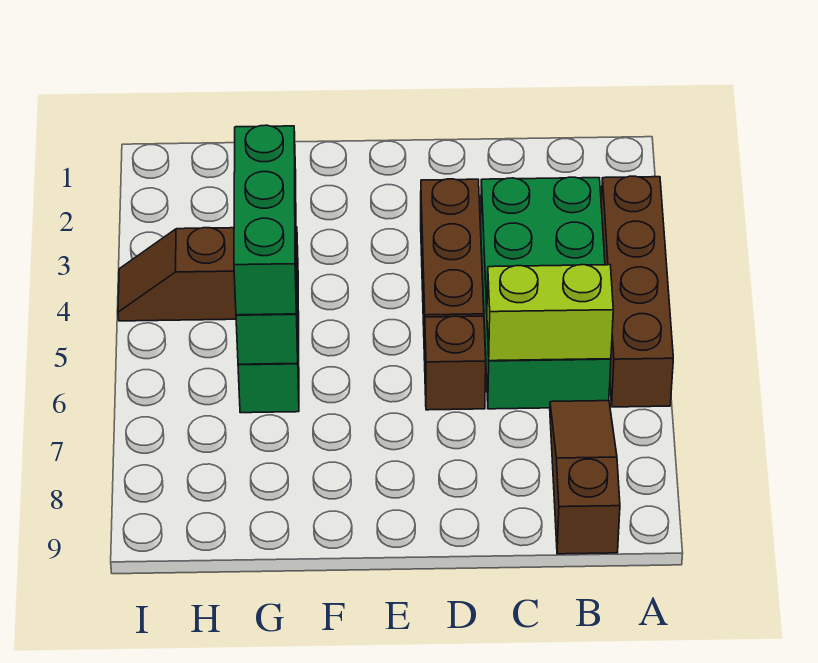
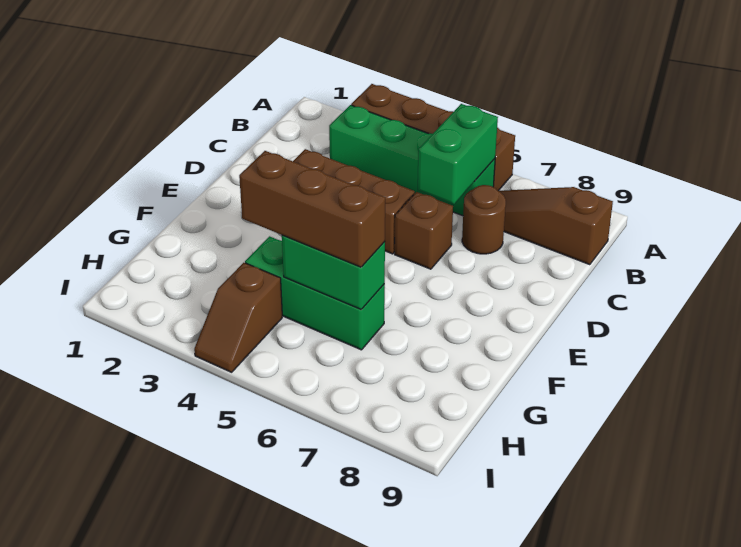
green 2x4 brick [481,177,611,409] -> green 1x4 brick [329,105,495,216]
lime 1x2 brick [487,265,613,361] -> green 1x2 brick [418,104,498,204]
none -> brown 1x1 round brick [462,185,506,254]
green 1x3 brick [234,125,296,315] -> brown 1x3 brick [239,151,385,267]

